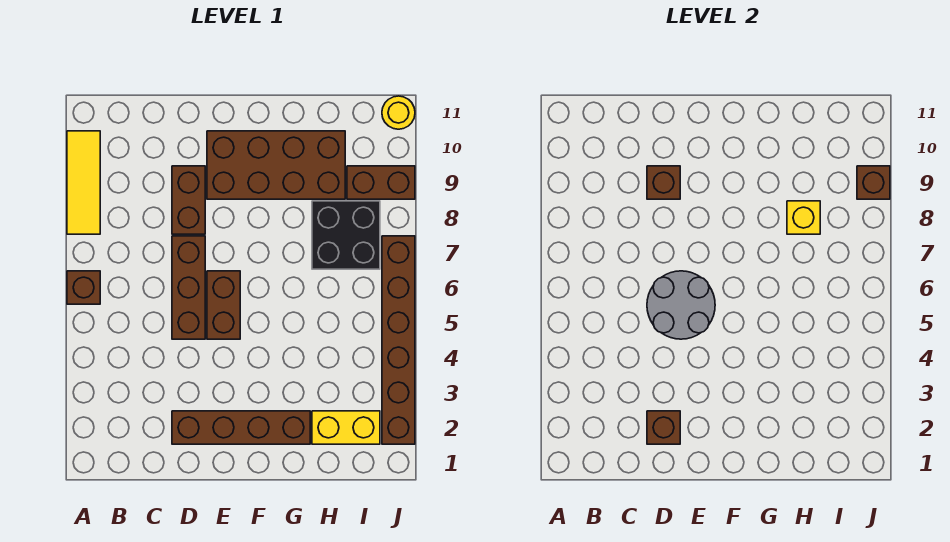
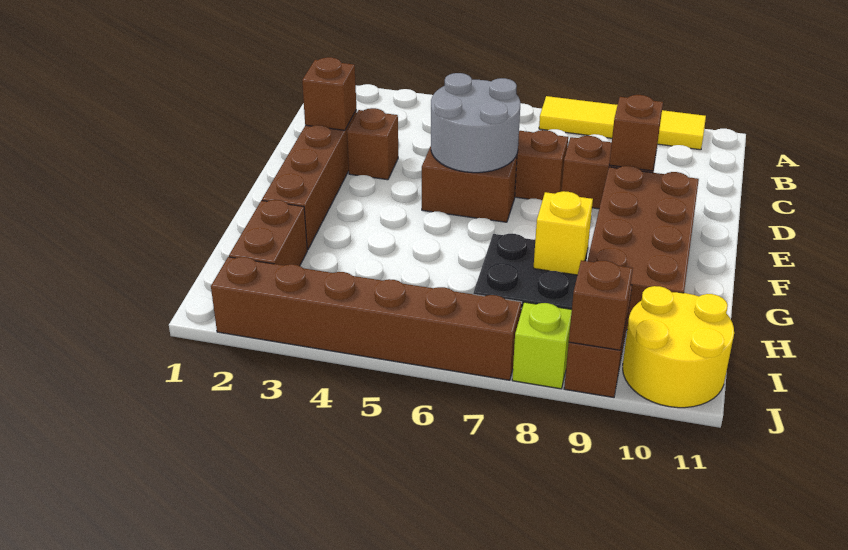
brown 1x1 brick [67,271,100,304] -> brown 1x1 brick moved to [347,108,398,180]
yellow 1x3 tile [67,131,100,234] -> yellow 1x4 tile [539,96,706,150]
yellow 1x2 brick [312,411,380,444] -> brown 1x2 brick [229,200,307,266]
none -> lime 1x1 brick [512,302,572,389]
yellow 1x1 round brick [382,96,415,129] -> yellow 2x2 round brick [623,286,734,408]

